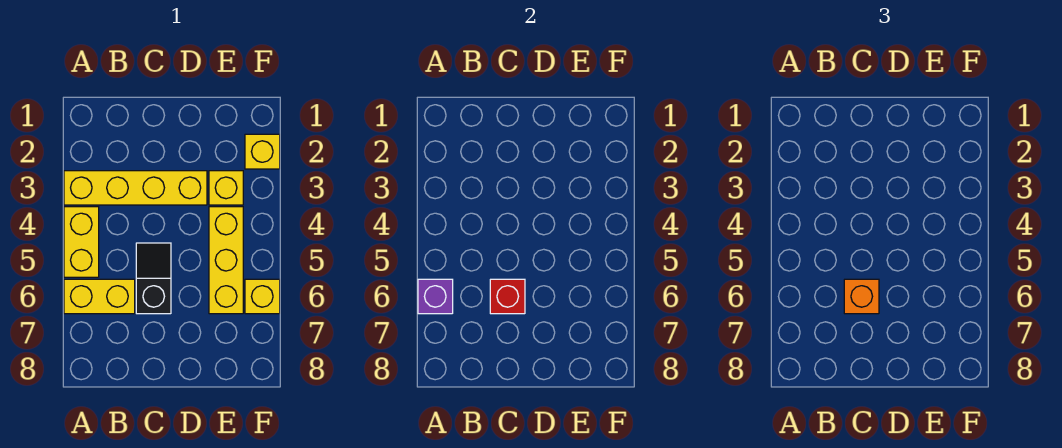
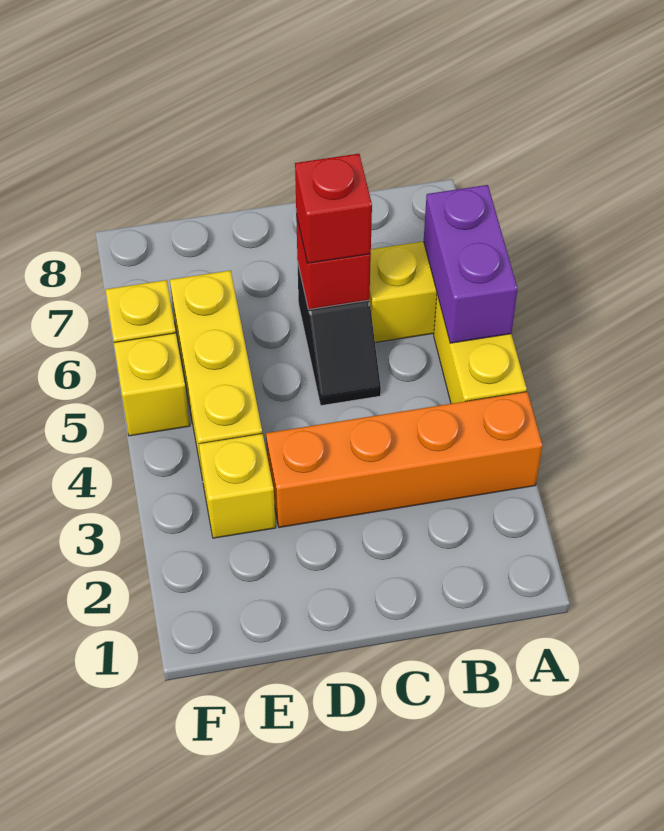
yellow 1x4 brick [64,171,207,205] -> orange 1x4 brick [266,392,543,527]
purple 1x1 brick [418,279,453,314] -> purple 1x2 brick [424,185,518,343]
orange 1x1 brick [844,279,879,314] -> red 1x1 brick [295,154,372,263]
yellow 1x1 brick [245,134,280,169] -> yellow 1x1 brick moved to [114,333,190,436]

